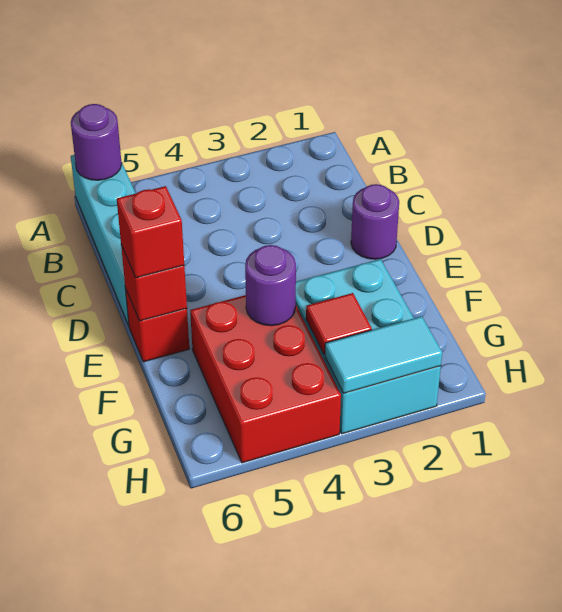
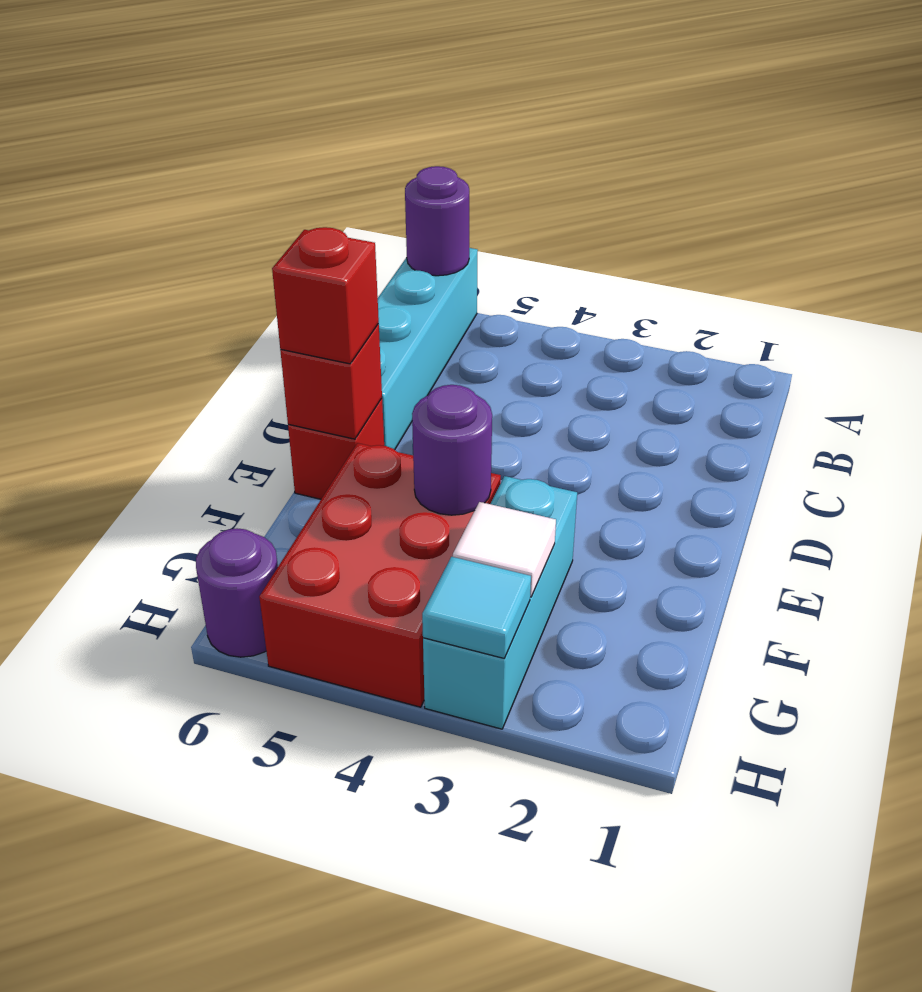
purple 1x1 round brick [351,184,399,259] -> purple 1x1 round brick moved to [196,528,278,657]
cyan 2x3 brick [296,259,441,434] -> cyan 1x3 brick [423,476,577,729]
red 1x1 tile [306,293,372,355] -> white 1x1 tile [453,502,556,597]
cyan 1x2 tile [325,316,442,393] -> cyan 1x1 tile [422,557,531,658]

